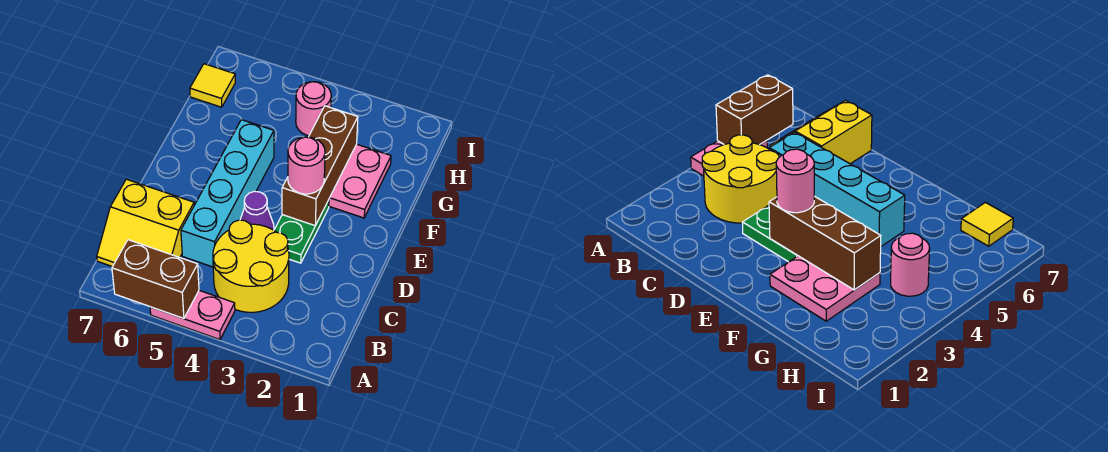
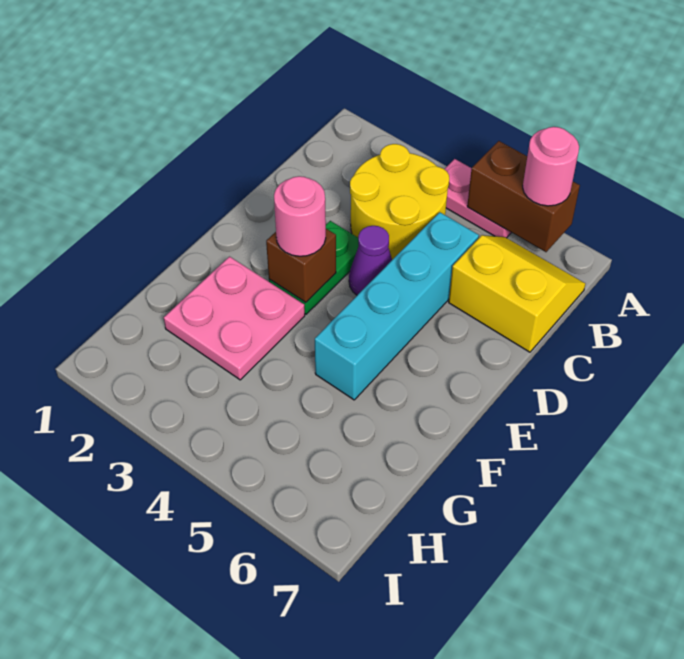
brown 1x3 brick [282,106,358,225] -> brown 1x1 brick [266,229,336,302]
pink 1x1 round brick [296,82,331,136] -> pink 1x1 round brick moved to [523,127,579,206]
yellow 1x1 tile [190,64,235,107] -> none

